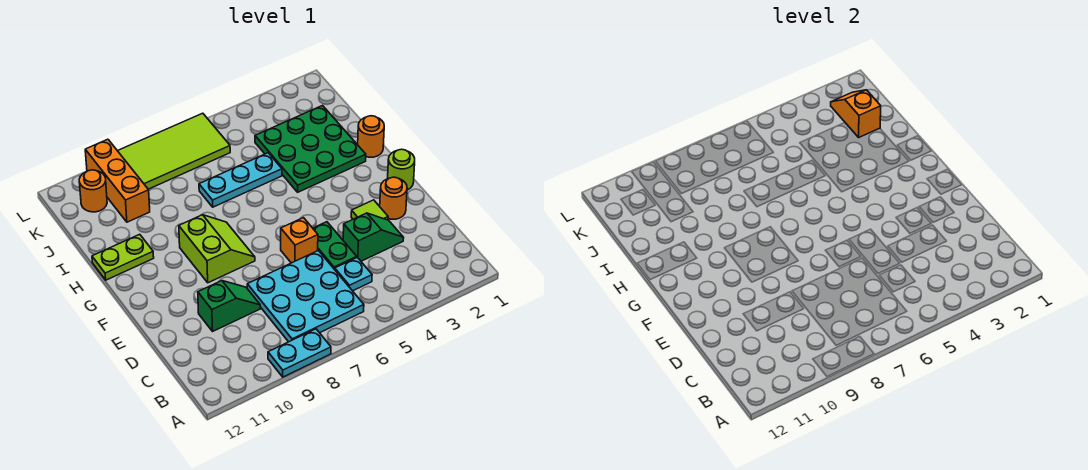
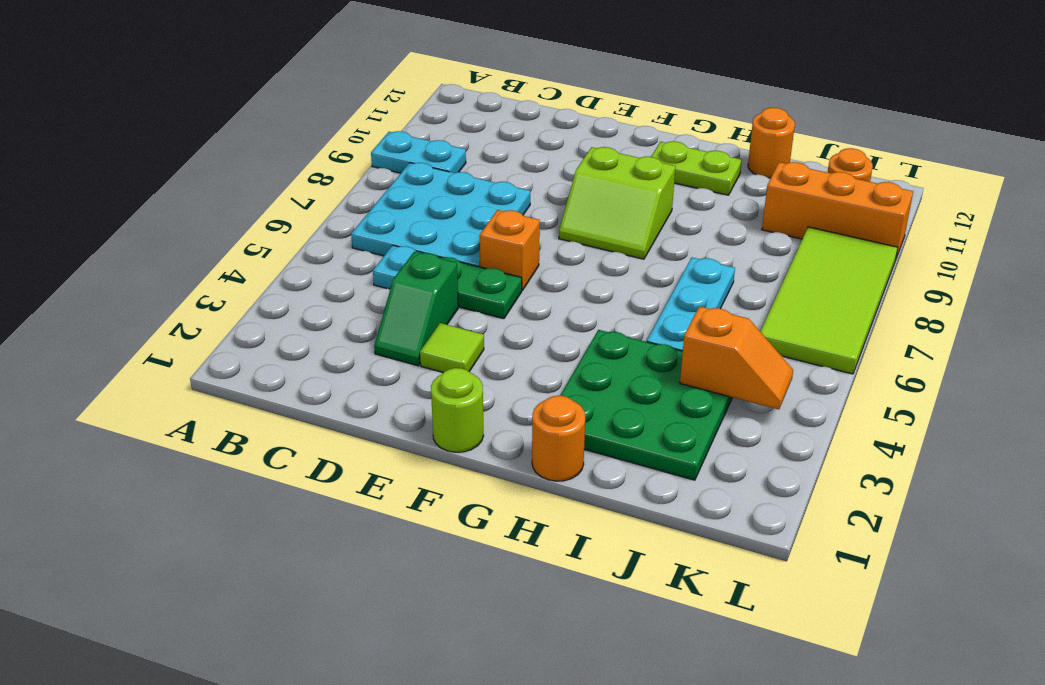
cyan 1x2 plate [268,329,331,377] -> cyan 1x2 plate turned to [371,131,466,173]
green 1x2 slope [198,281,260,331] -> none
orange 1x1 round brick [380,177,407,219] -> orange 1x1 round brick moved to [748,108,795,178]
lime 1x2 plate [92,234,154,280] -> lime 1x2 plate turned to [651,141,742,195]
orange 1x2 slope [831,90,881,137] -> orange 1x2 slope moved to [680,306,793,409]

